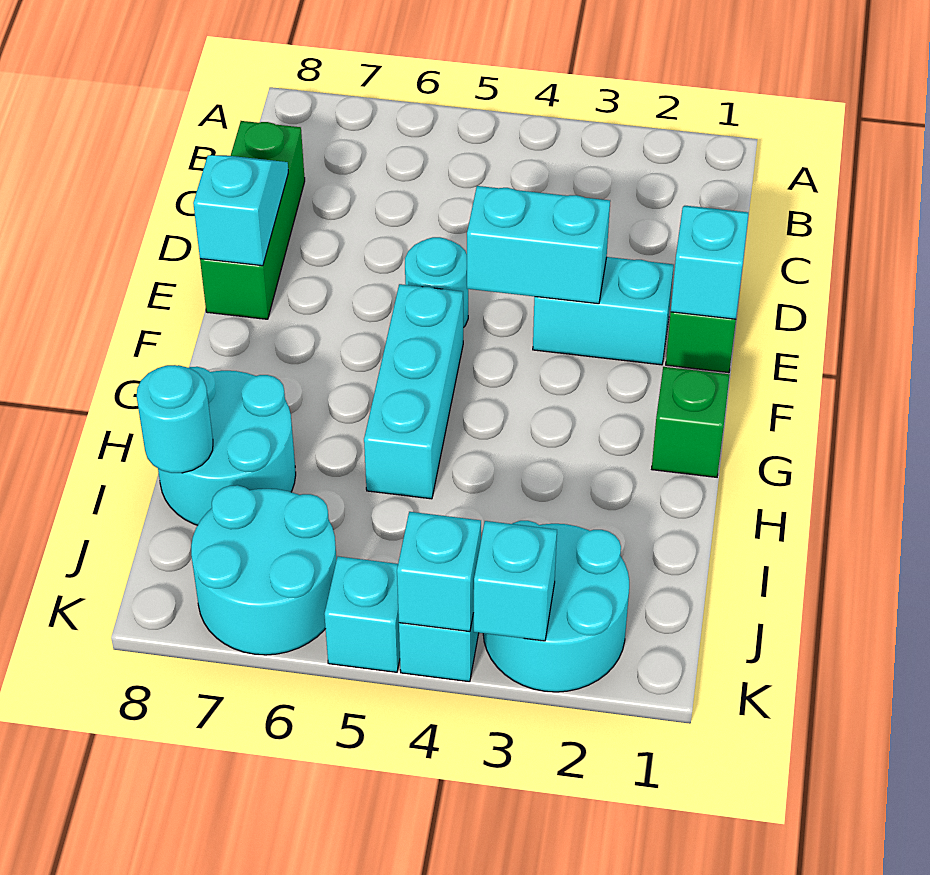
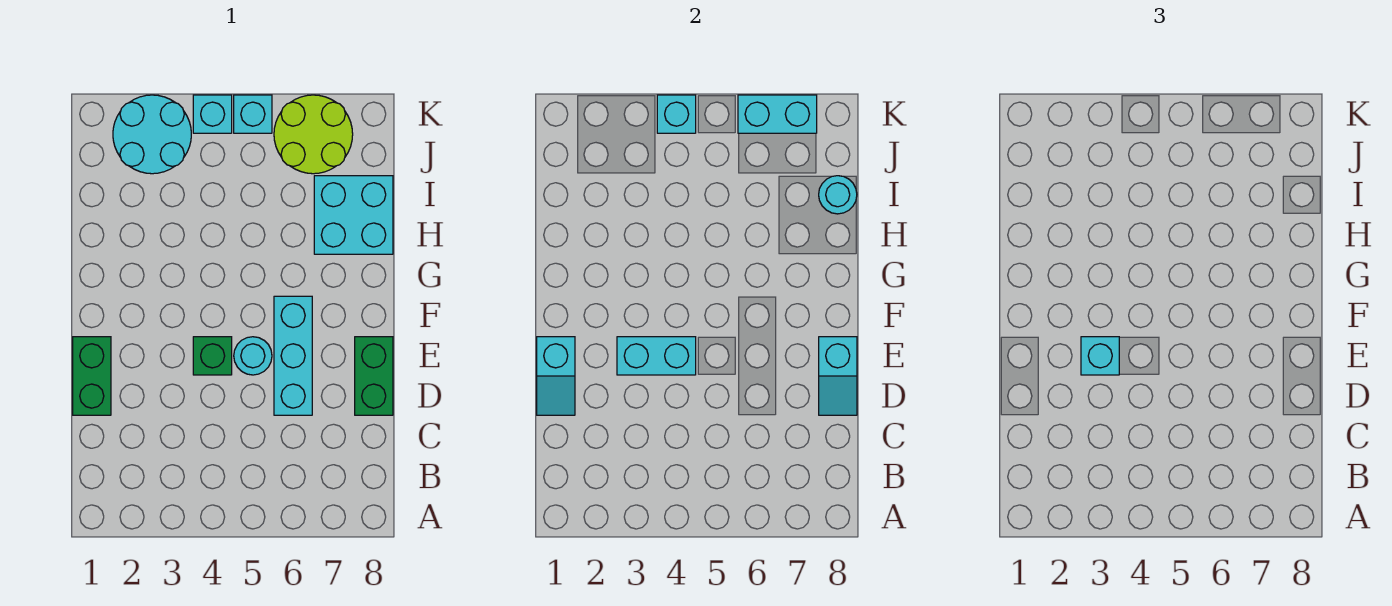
green 1x3 brick [200,121,305,319] -> green 1x2 brick [355,337,393,415]
cyan 1x2 brick [533,257,674,365] -> cyan 1x2 brick moved to [738,95,817,133]
cyan 1x3 brick [364,284,463,499] -> cyan 1x3 brick moved to [274,296,312,415]
green 1x1 brick [652,367,730,477] -> green 1x1 brick moved to [193,337,232,375]
cyan 2x2 round brick [158,367,296,525] -> cyan 2x2 brick [314,176,393,254]
cyan 2x2 round brick [191,485,336,655] -> lime 2x2 round brick [274,95,353,174]
cyan 1x1 brick [474,521,557,641] -> cyan 1x1 brick moved to [1081,337,1119,375]

